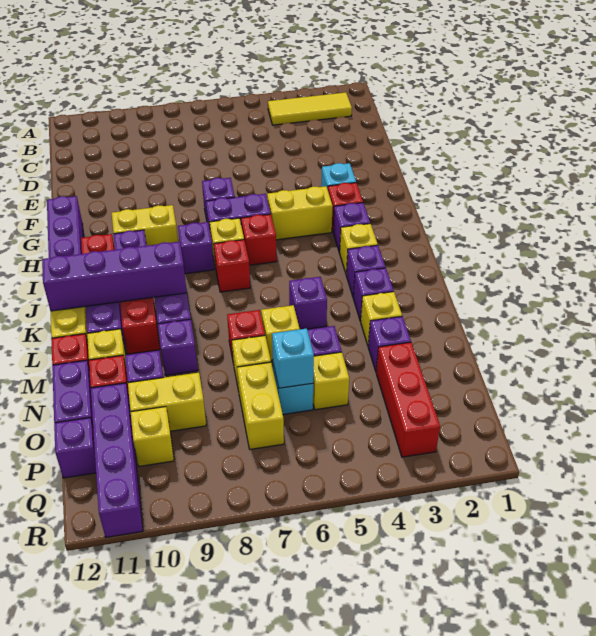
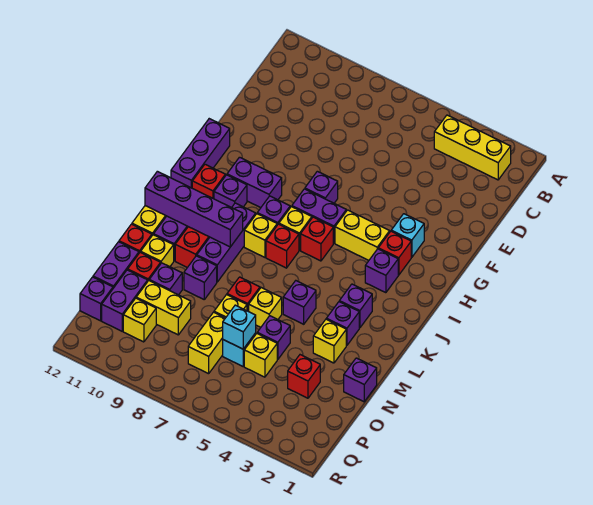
yellow 1x3 tile [268,92,352,125] -> yellow 1x3 brick [434,115,511,180]
yellow 1x2 brick [112,205,178,246] -> purple 1x2 brick [227,157,282,208]
yellow 1x1 brick [340,224,378,275] -> yellow 1x1 brick moved to [244,214,277,257]
purple 1x1 brick [368,316,411,371] -> purple 1x1 brick moved to [344,358,377,402]
red 1x3 brick [376,342,440,457] -> red 1x1 brick [288,355,320,398]
purple 1x4 brick [91,383,143,537] -> purple 1x2 brick [102,270,148,331]

